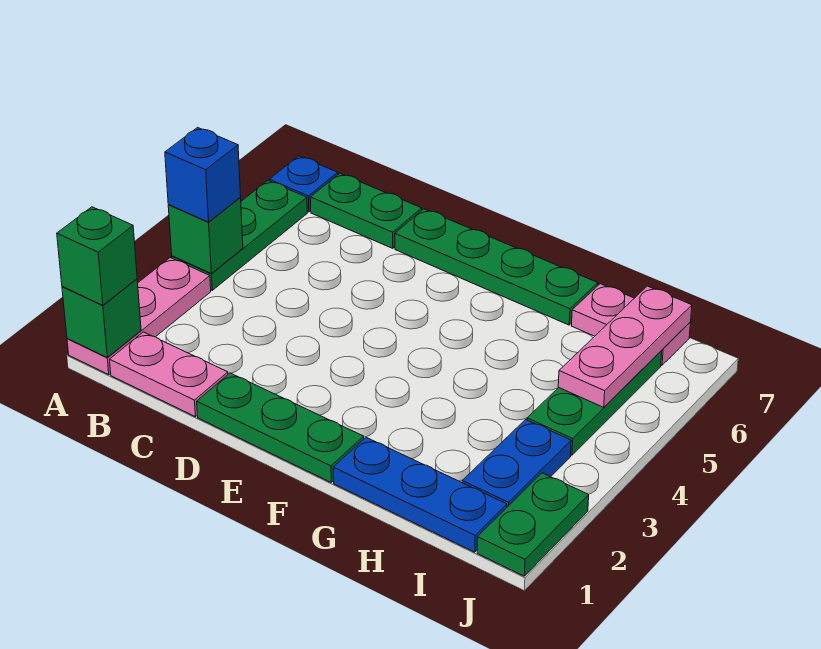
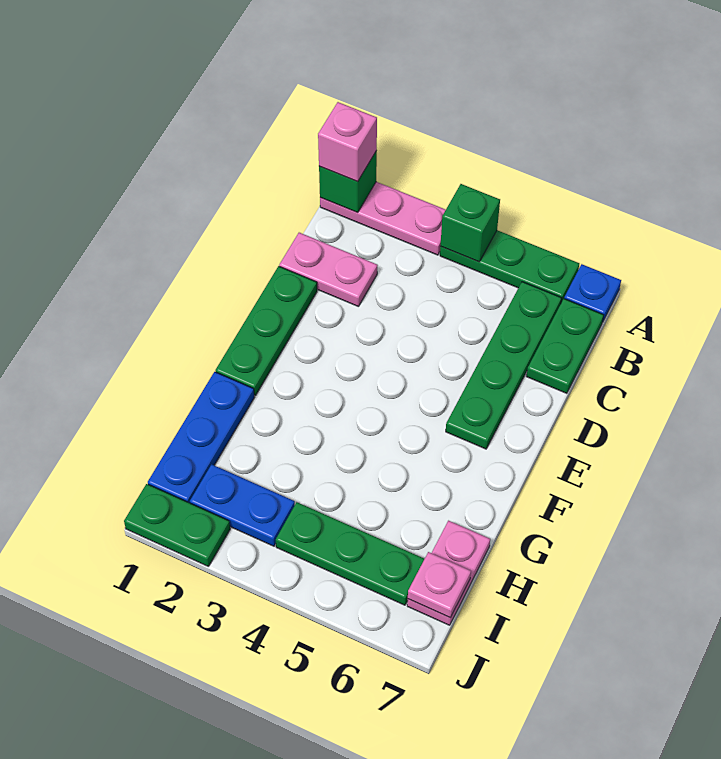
green 1x1 brick [57,207,137,305] -> pink 1x1 brick [318,102,377,182]
blue 1x1 brick [165,128,241,222] -> none
pink 1x2 plate [110,332,228,417] -> pink 1x2 plate turned to [279,233,378,307]
green 1x4 plate [395,209,598,325] -> green 1x4 plate moved to [446,282,561,449]
pink 1x3 plate [558,286,692,407] -> pink 1x1 plate [408,552,471,617]

